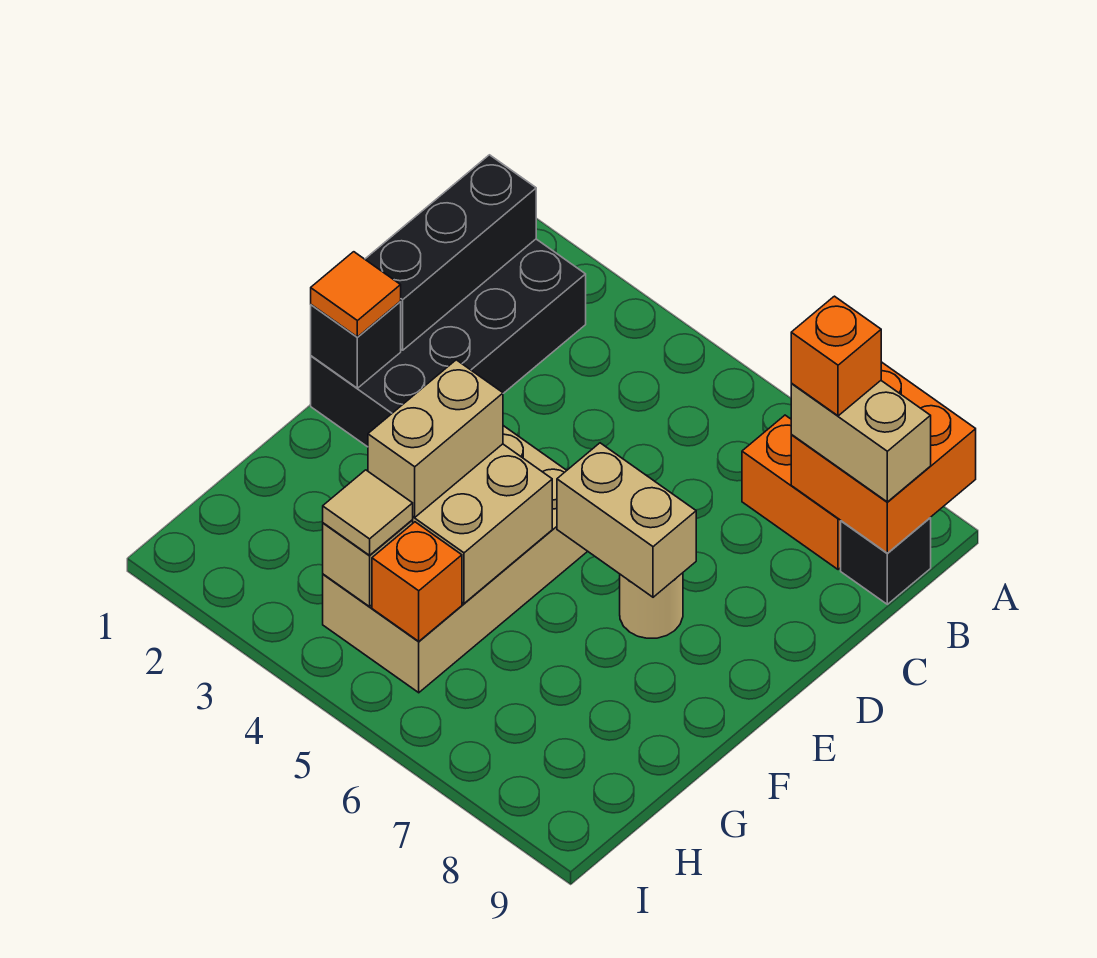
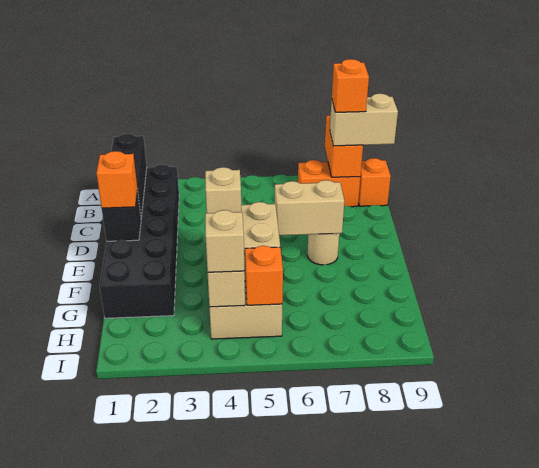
orange 2x2 brick [791,362,976,553] -> orange 1x2 brick [325,116,363,177]
black 2x4 brick [311,239,586,447] -> black 2x6 brick [100,164,179,318]
black 1x1 brick [841,518,931,604] -> orange 1x1 brick [358,158,391,206]
orange 1x1 tile [311,252,401,337] -> orange 1x1 brick [96,151,137,208]
tan 1x2 brick [368,360,503,517] -> tan 1x1 brick [205,167,241,213]
tan 1x1 tile [323,470,413,555] -> tan 1x1 brick [205,210,244,272]

